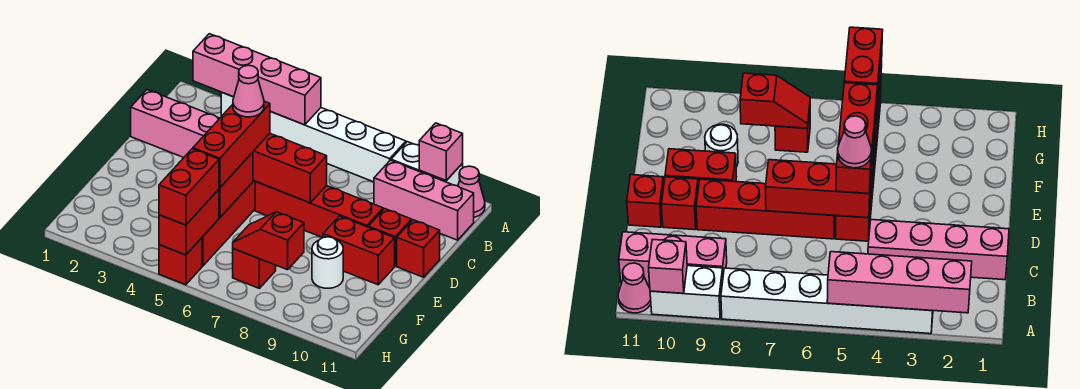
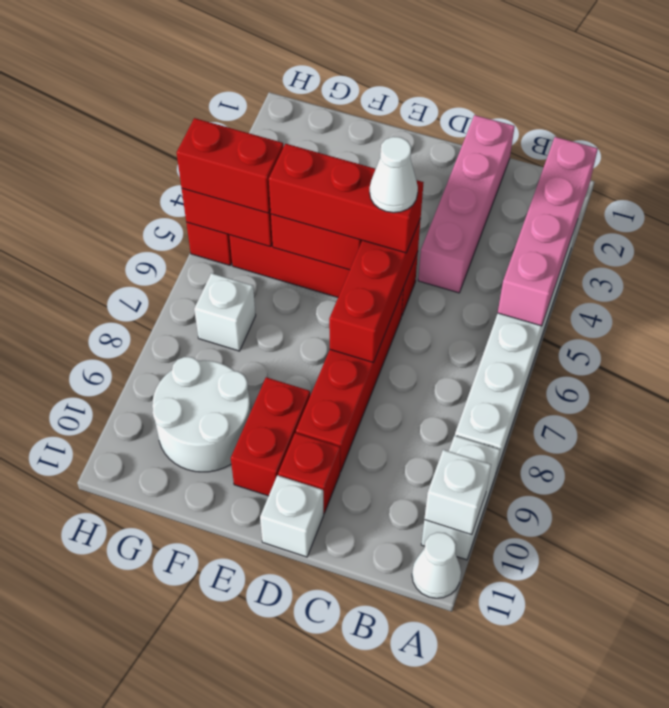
pink 1x1 brick [419,123,463,181] -> white 1x1 brick [424,450,491,535]
pink 1x1 cone [458,166,485,217] -> white 1x1 cone [412,532,461,598]
pink 1x3 brick [374,160,474,240] -> none
pink 1x1 cone [233,65,264,117] -> white 1x1 cone [370,137,418,213]
red 1x1 brick [397,220,440,277] -> white 1x1 brick [260,475,324,557]
white 1x1 round brick [312,237,343,288] -> white 2x2 round brick [152,357,251,472]
red 1x1 brick [233,249,276,288] -> white 1x1 brick [194,273,256,351]
red 1x2 slope [233,212,304,270] -> none

